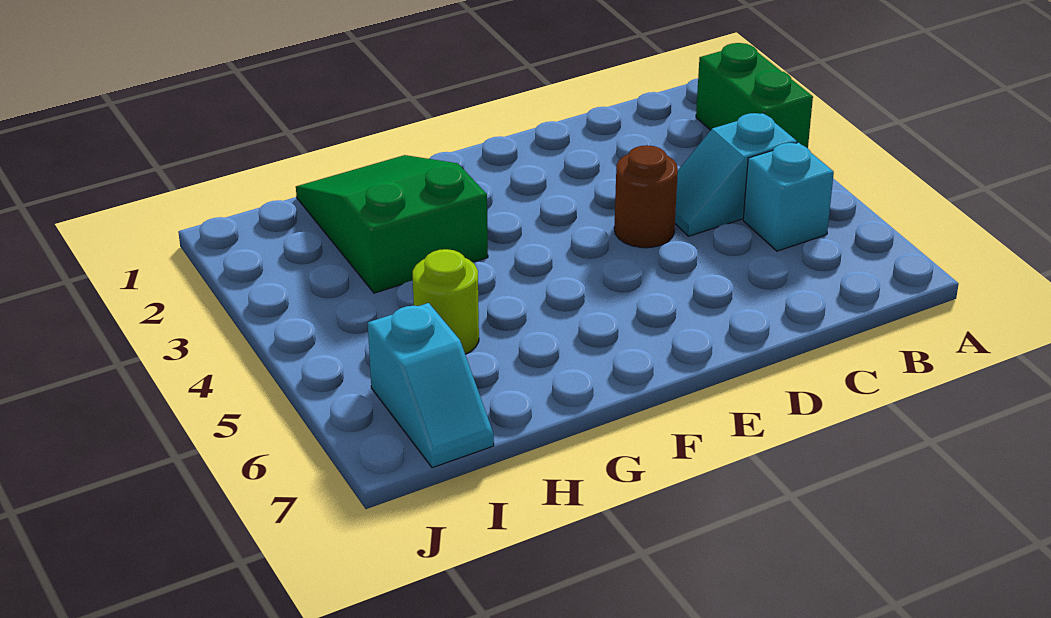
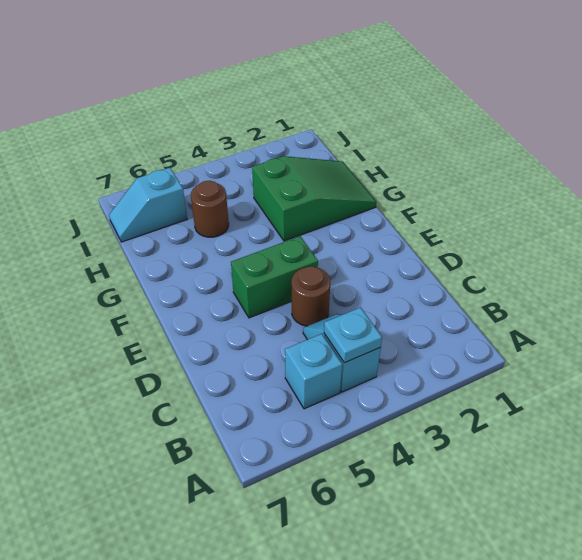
green 1x2 brick [696,43,813,148] -> green 1x2 brick moved to [231,236,318,318]
none -> cyan 1x1 plate [324,308,382,363]
lime 1x1 round brick [413,249,479,354] -> brown 1x1 round brick [191,181,229,237]

